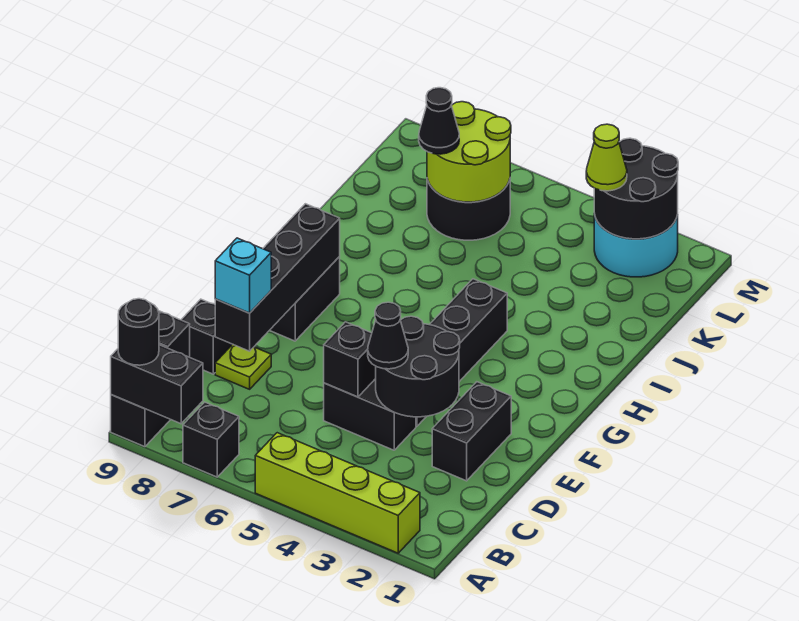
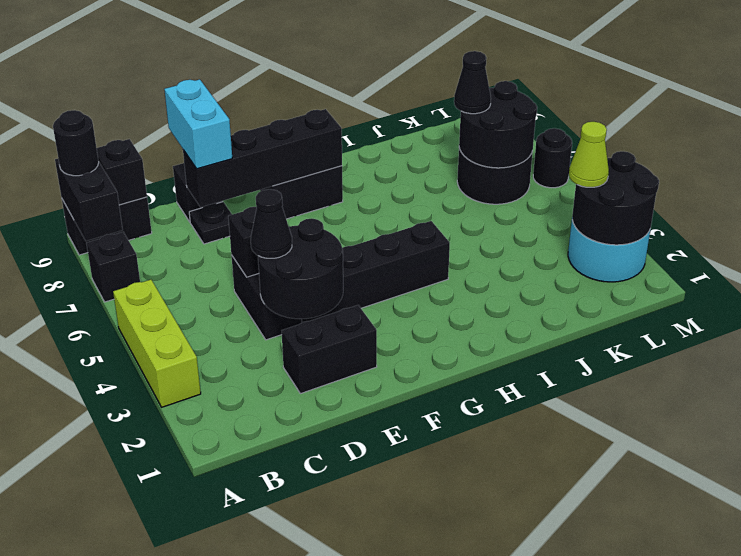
lime 1x4 brick [255,433,420,553] -> lime 1x3 brick [113,280,201,407]
lime 1x1 plate [215,344,271,389] -> black 1x1 plate [189,202,232,244]
cyan 1x1 brick [215,238,271,313] -> cyan 1x2 brick [164,79,232,169]
lime 2x2 round brick [427,102,511,202] -> black 2x2 round brick [459,81,537,168]
none -> black 1x1 round brick [533,128,572,188]

